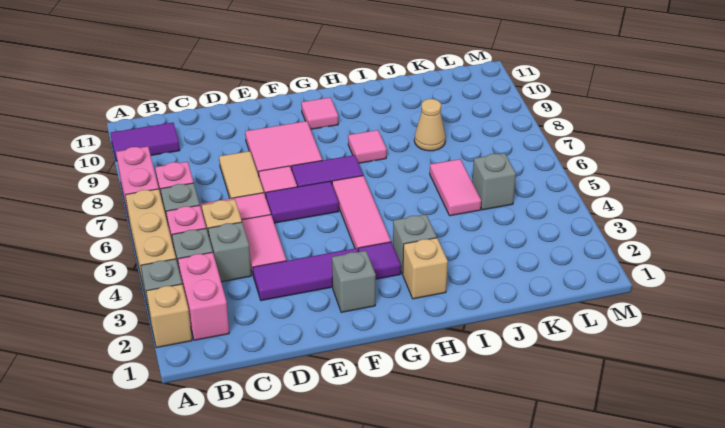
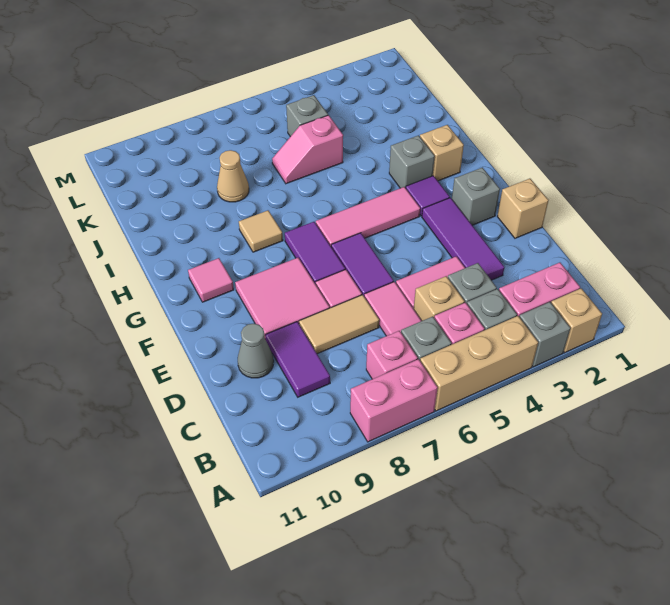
purple 1x2 tile [110,123,180,161] -> purple 1x2 tile moved to [266,322,330,397]
none -> grey 1x1 cone [238,324,274,378]
none -> tan 1x1 brick [497,179,549,238]
pink 1x1 tile [348,130,387,163] -> tan 1x1 tile [239,210,283,252]
pink 1x2 tile [430,159,481,216] -> pink 1x2 slope [272,115,343,184]

